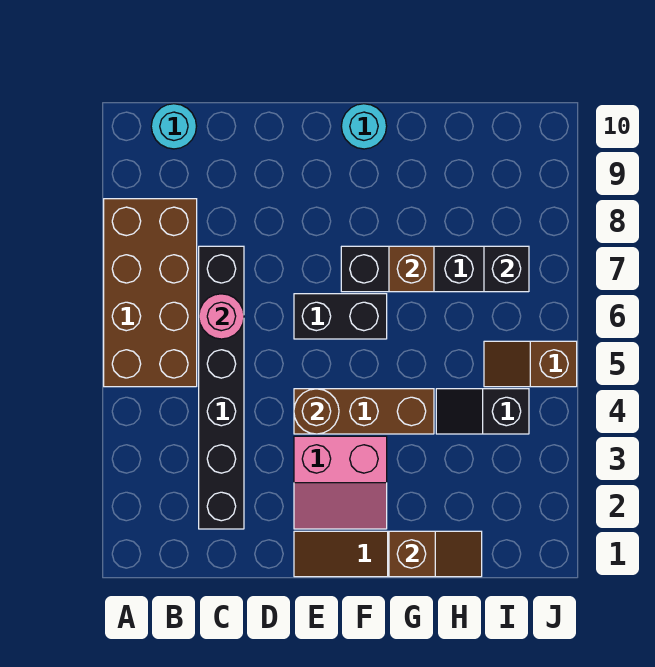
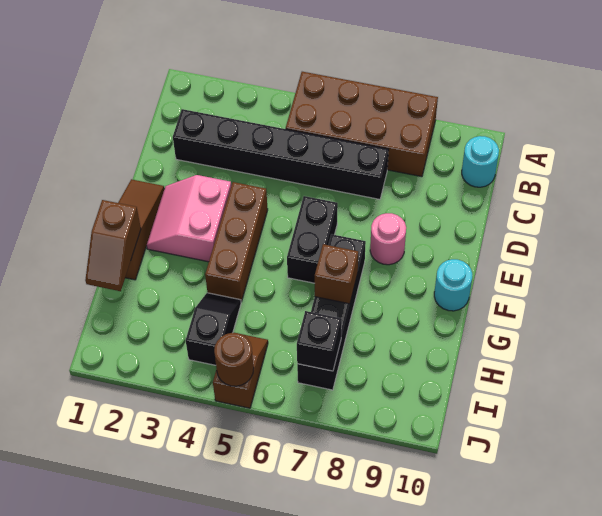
pink 1x1 round brick [199,294,244,339] -> pink 1x1 round brick moved to [370,213,406,265]
brown 1x1 round brick [294,389,339,434] -> brown 1x1 round brick moved to [214,333,254,386]

